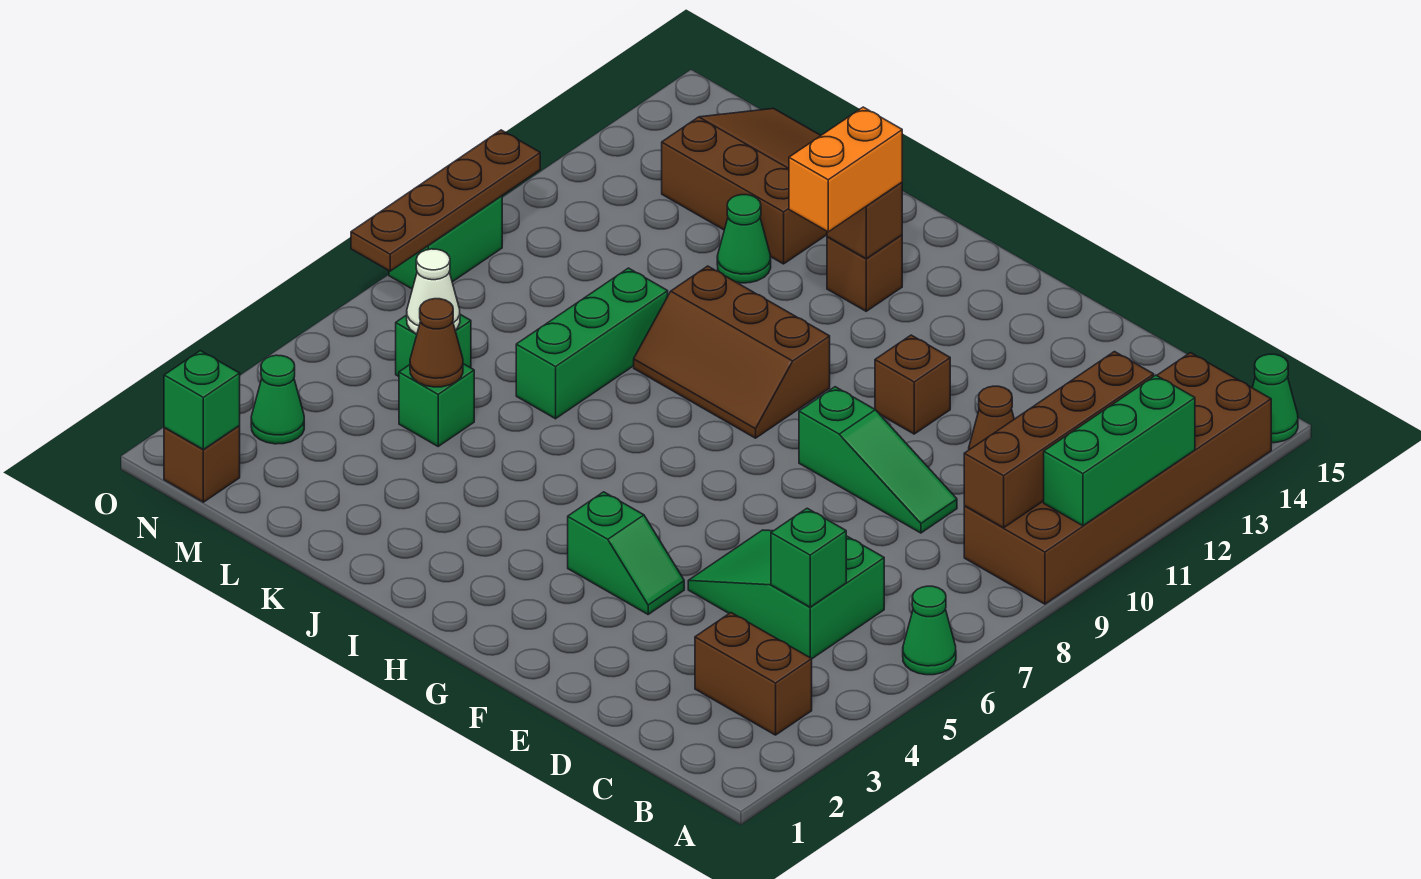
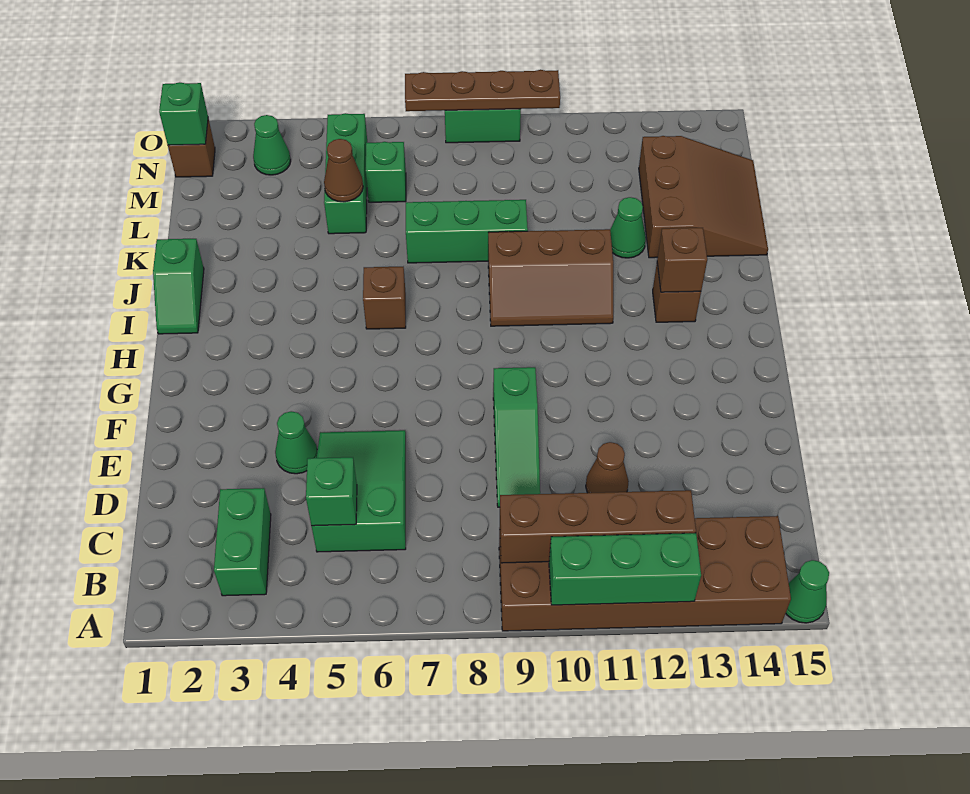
green 1x1 cone [903,586,956,675] -> green 1x1 cone moved to [275,411,317,474]
brown 1x2 brick [695,613,812,735] -> green 1x2 brick [214,488,271,596]
green 1x2 slope [568,492,684,614] -> green 1x2 slope moved to [153,239,204,334]
brown 1x1 brick [875,335,950,434] -> brown 1x1 brick moved to [363,267,406,329]
brown 2x3 slope [634,266,830,438] -> brown 2x3 slope turned to [488,229,613,326]
orange 1x2 brick [789,107,902,232] -> none
green 1x1 brick [399,364,474,446] -> green 1x3 brick [324,113,367,234]
white 1x1 cone [407,249,460,334] -> none

